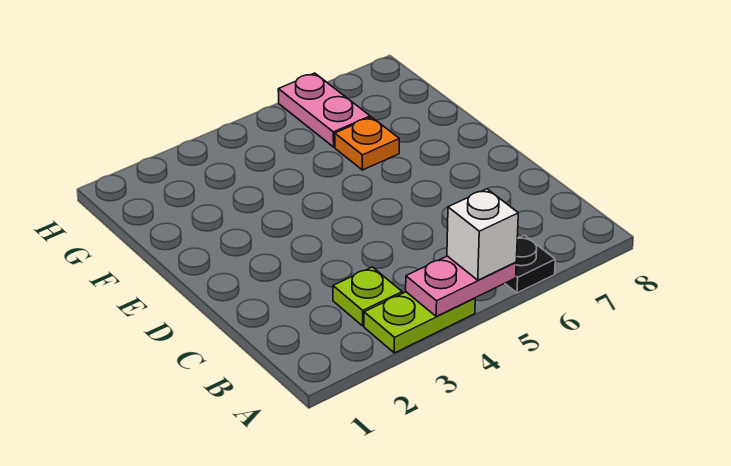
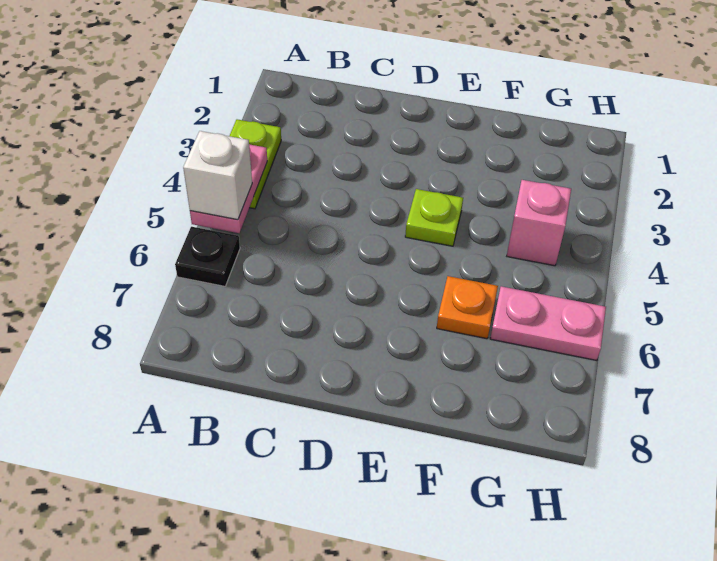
lime 1x1 plate [333,267,402,326] -> lime 1x1 plate moved to [405,189,463,246]
none -> pink 1x1 brick [507,180,571,266]

